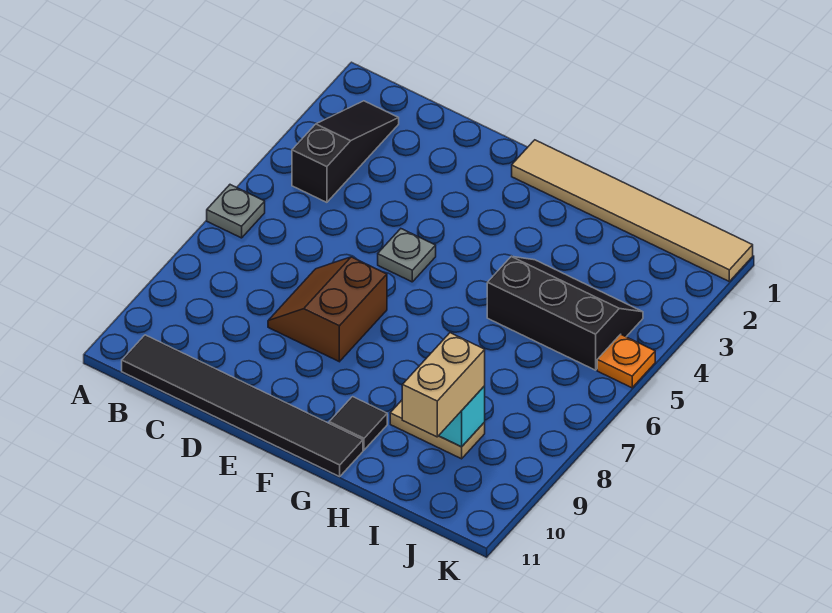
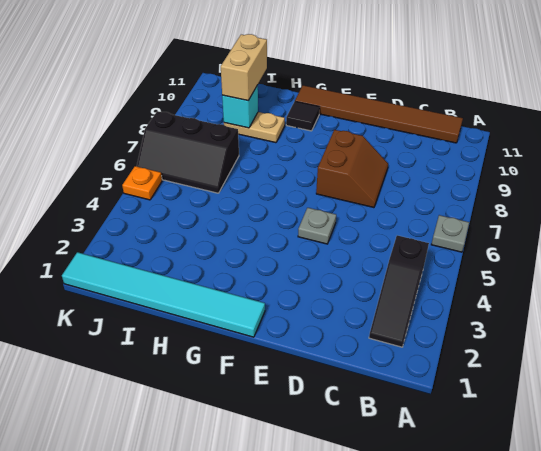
black 1x6 tile [122,335,363,477] -> brown 1x6 tile [295,85,463,143]
tan 1x6 tile [512,140,753,281] -> cyan 1x6 tile [62,252,265,337]
black 2x3 slope [487,256,643,370] -> black 2x3 slope moved to [137,111,239,193]

